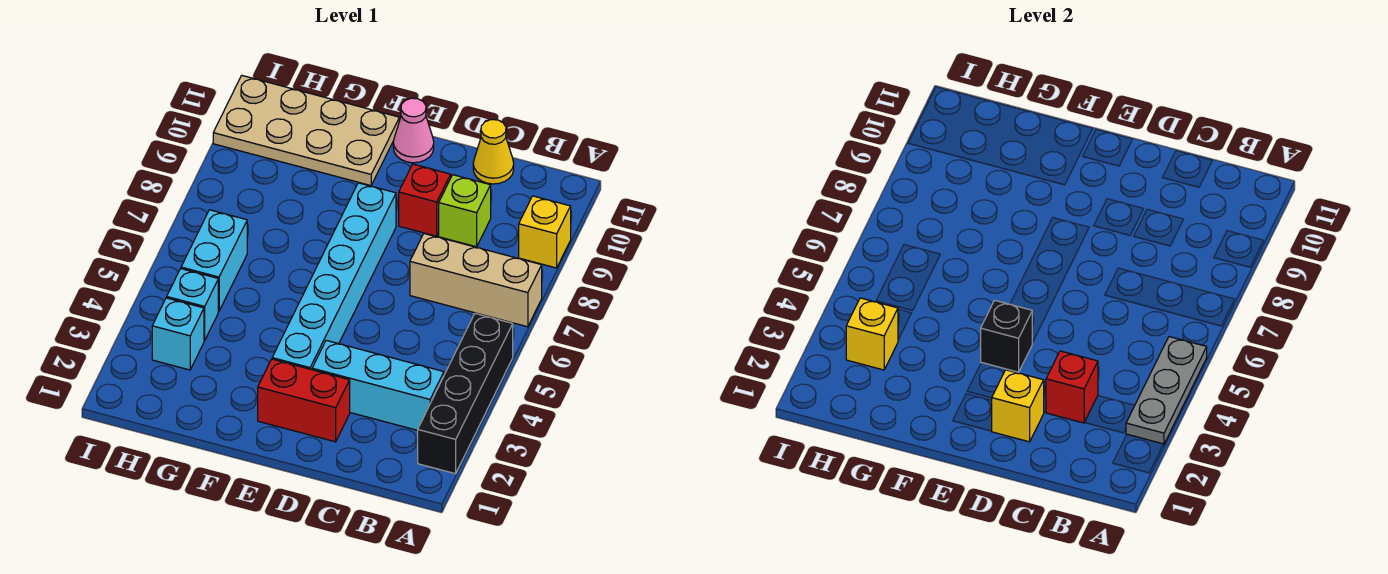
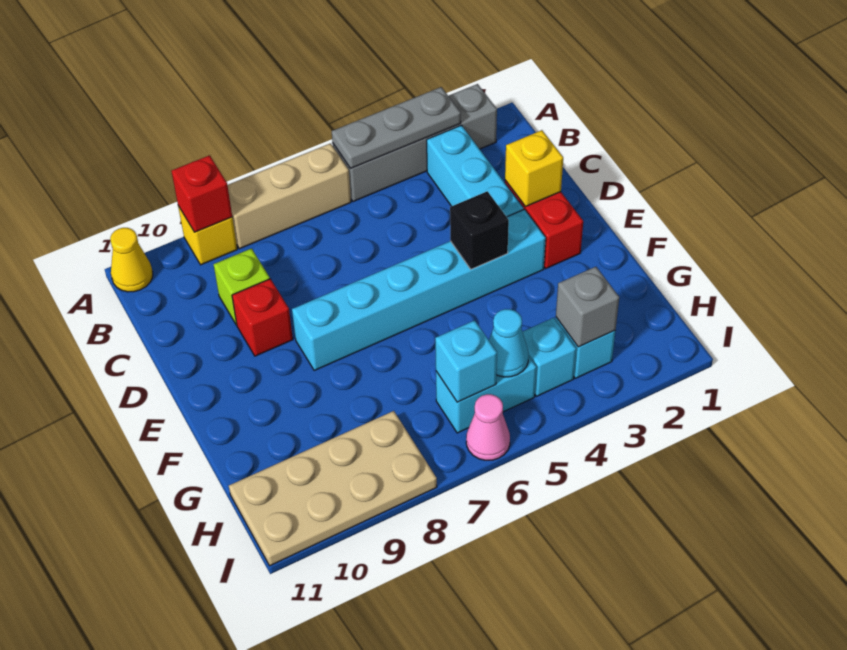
black 1x4 brick [418,314,513,474] -> grey 1x4 brick [333,84,497,202]
tan 1x3 brick [410,234,542,327] -> tan 1x3 brick turned to [227,143,351,249]
red 1x1 brick [1046,351,1098,423] -> red 1x1 brick moved to [171,155,232,232]
yellow 1x1 cone [473,120,514,184] -> yellow 1x1 cone moved to [110,228,153,292]
pink 1x1 cone [393,98,434,163] -> pink 1x1 cone moved to [466,394,510,460]
tan 2x4 plate [213,76,399,186] -> tan 2x4 plate turned to [229,411,437,566]
yellow 1x1 brick [846,298,898,370] -> grey 1x1 brick [556,267,619,347]
none -> cyan 1x1 cone [489,309,529,377]
none -> cyan 1x1 brick [435,320,497,402]

